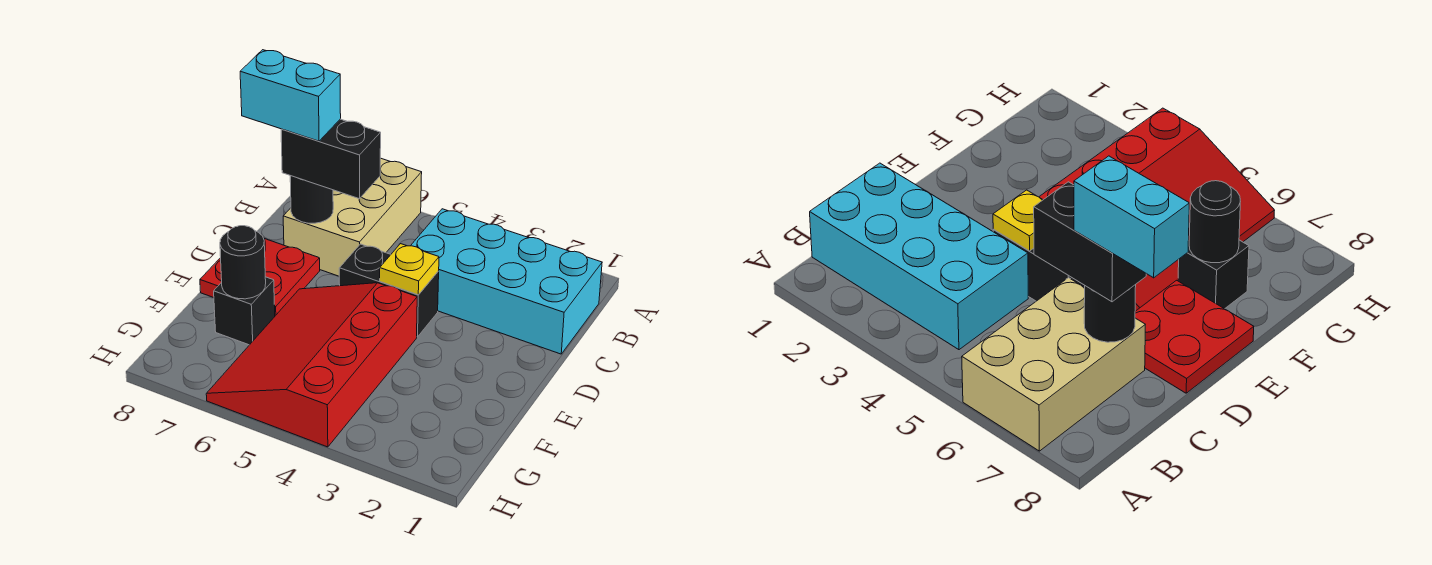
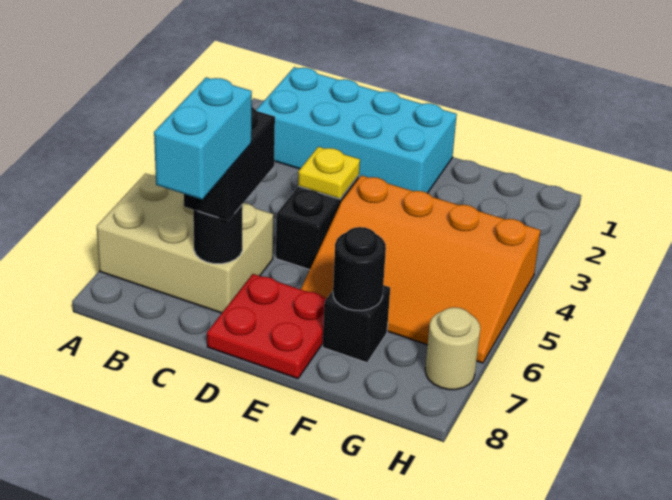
cyan 2x4 brick [411,209,602,354] -> cyan 2x4 brick turned to [256,67,457,193]
red 3x4 slope [206,283,417,447] -> orange 3x4 slope [301,175,541,363]
none -> tan 1x1 round brick [425,307,480,390]

